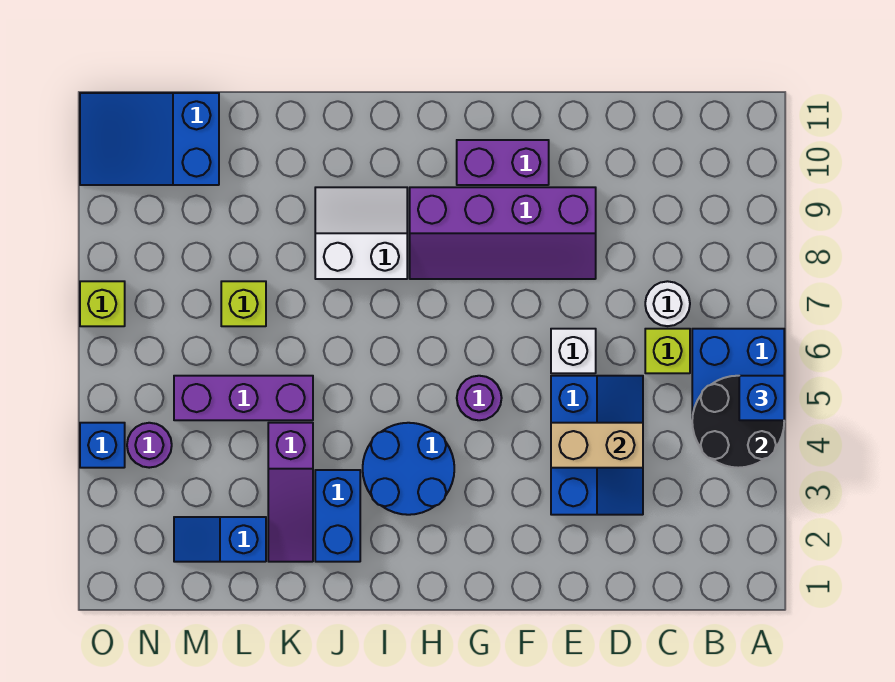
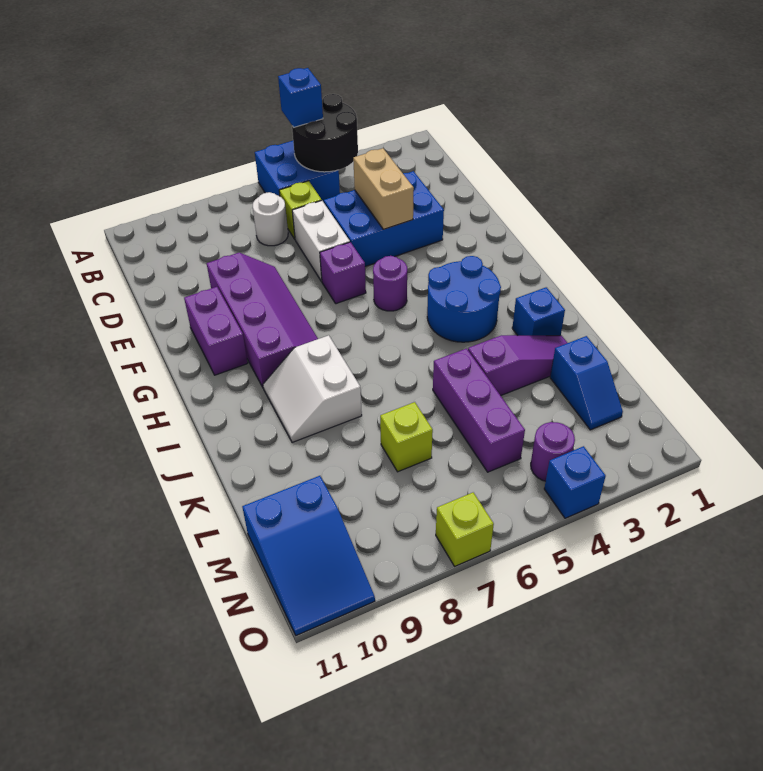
blue 2x3 slope [551,376,643,515] -> blue 2x3 brick [324,171,444,266]
white 1x1 brick [551,329,596,373] -> white 1x2 brick [292,201,350,281]
none -> purple 1x1 brick [320,242,366,304]
blue 1x2 brick [315,470,360,562] -> blue 1x1 brick [512,287,565,336]

